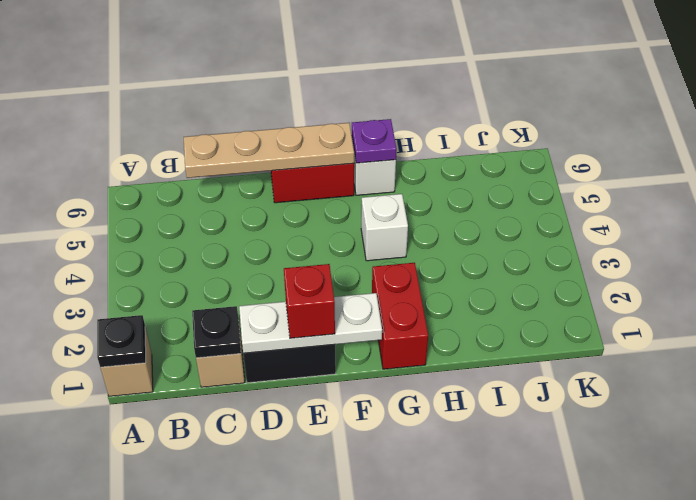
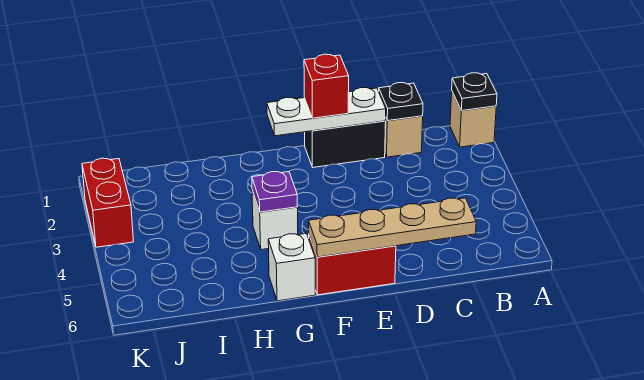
red 1x2 brick [372,263,428,369] -> red 1x2 brick moved to [82,158,134,247]
purple 1x1 plate [352,119,397,163] -> purple 1x1 plate moved to [252,172,297,212]

